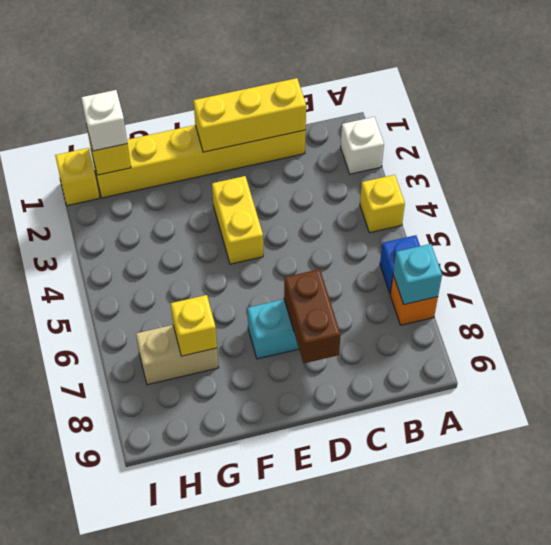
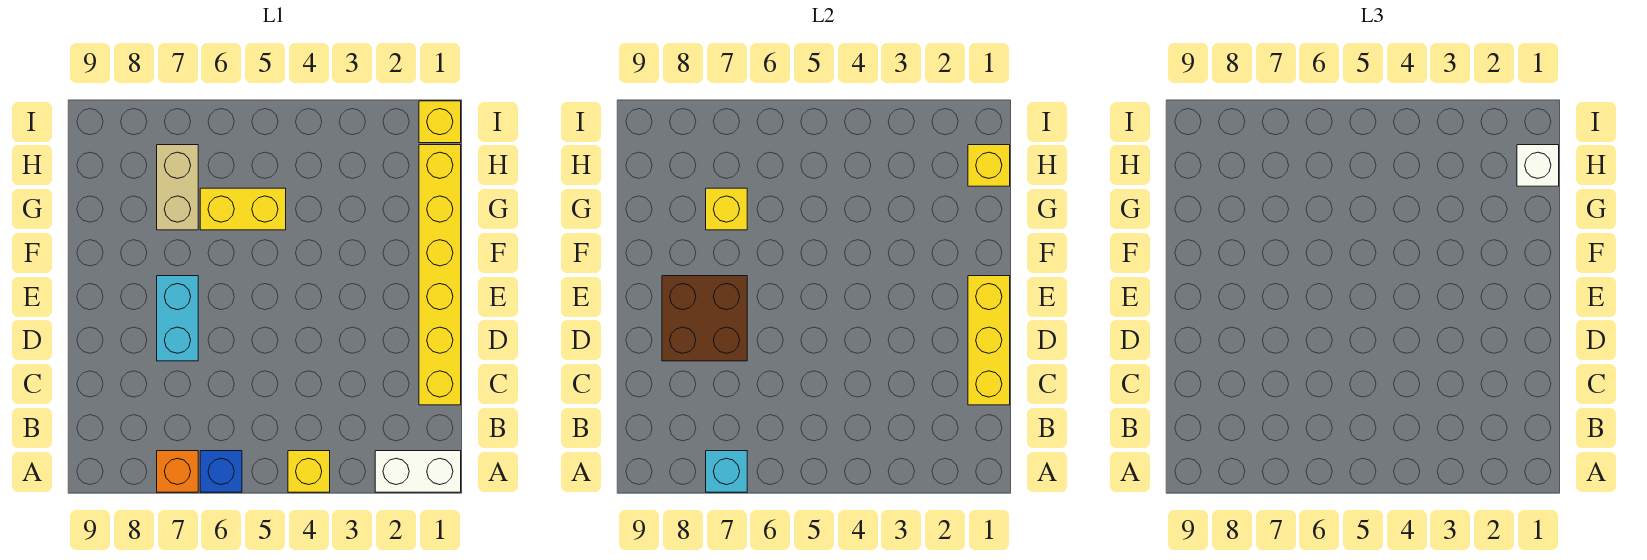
white 1x1 brick [341,117,384,174] -> white 1x2 brick [375,451,461,492]
brown 1x2 brick [284,269,341,363] -> brown 2x2 brick [662,276,747,361]
yellow 1x2 brick [212,176,263,264] -> yellow 1x2 brick moved to [200,188,286,230]

